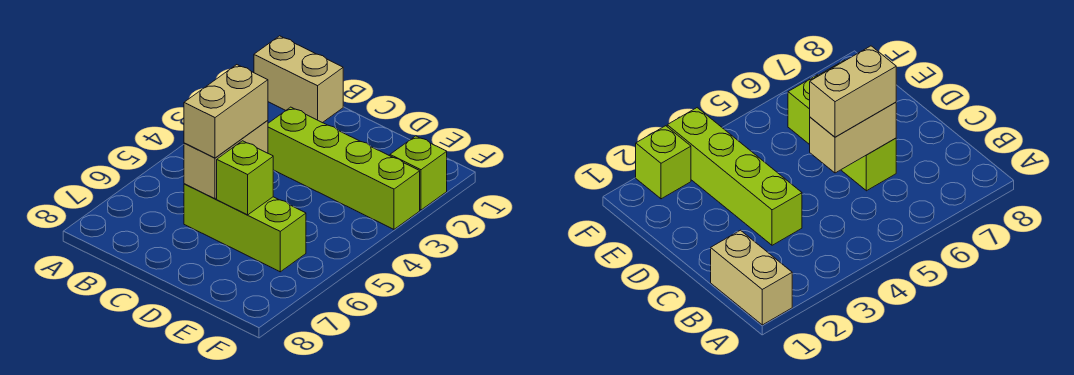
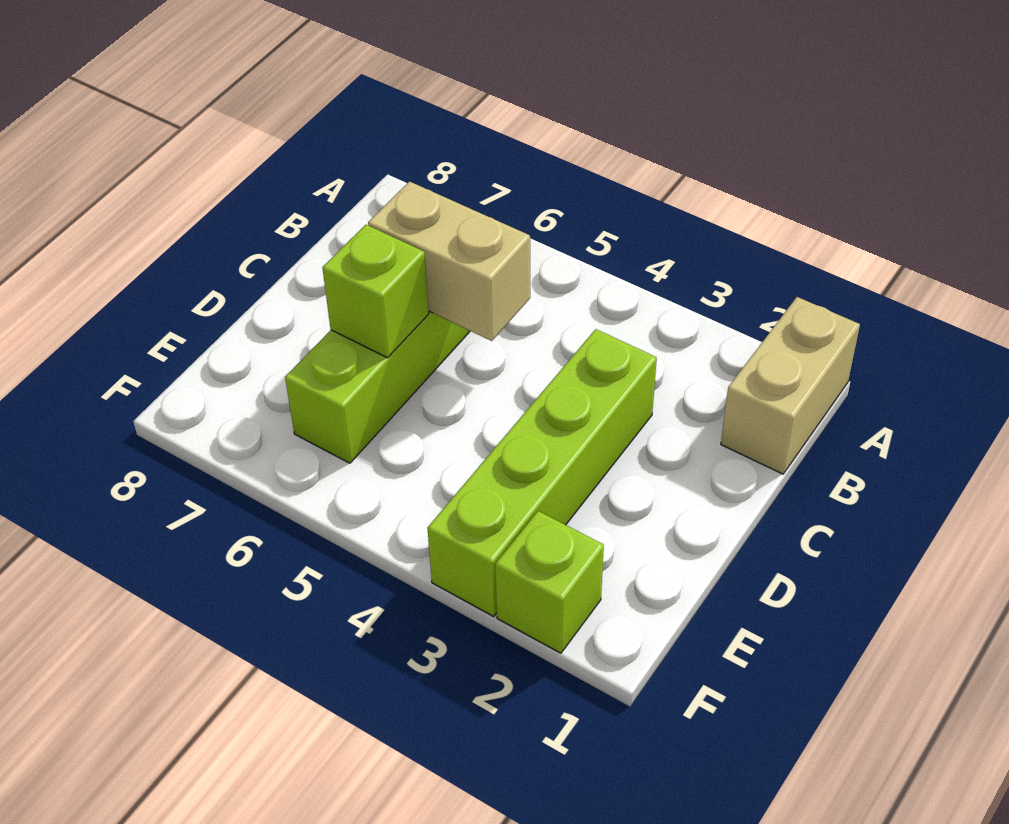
tan 1x2 brick [184,65,268,158] -> none

